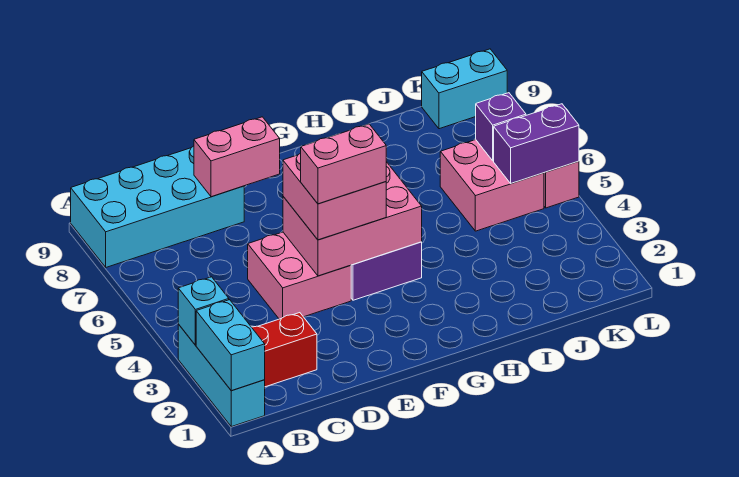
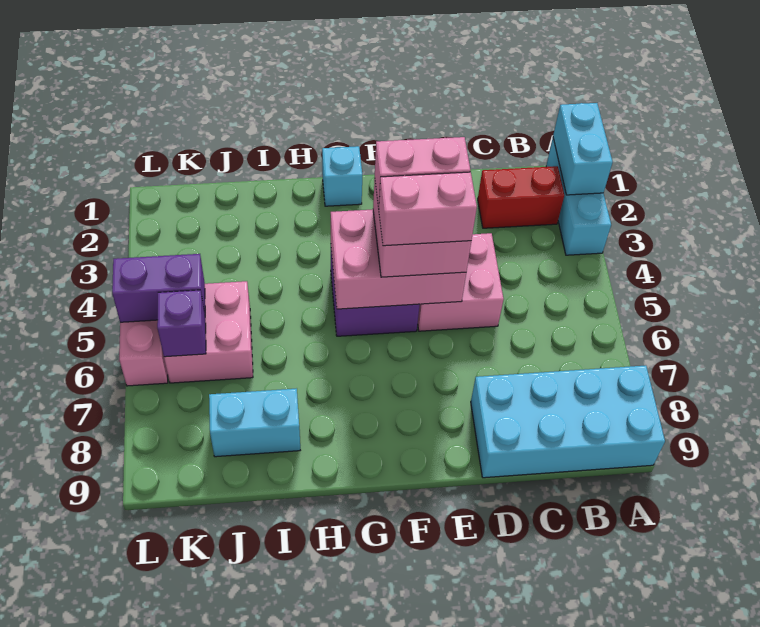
cyan 1x1 brick [178,277,229,345] -> cyan 1x1 brick moved to [322,146,362,206]
pink 1x2 brick [194,117,280,197] -> pink 1x2 brick moved to [379,172,477,246]
cyan 1x2 brick [422,49,507,129] -> cyan 1x2 brick moved to [209,389,300,457]

